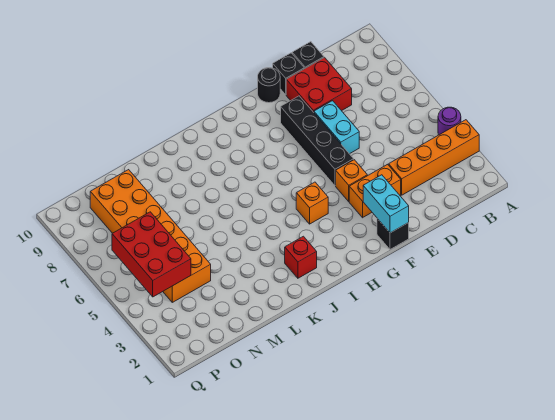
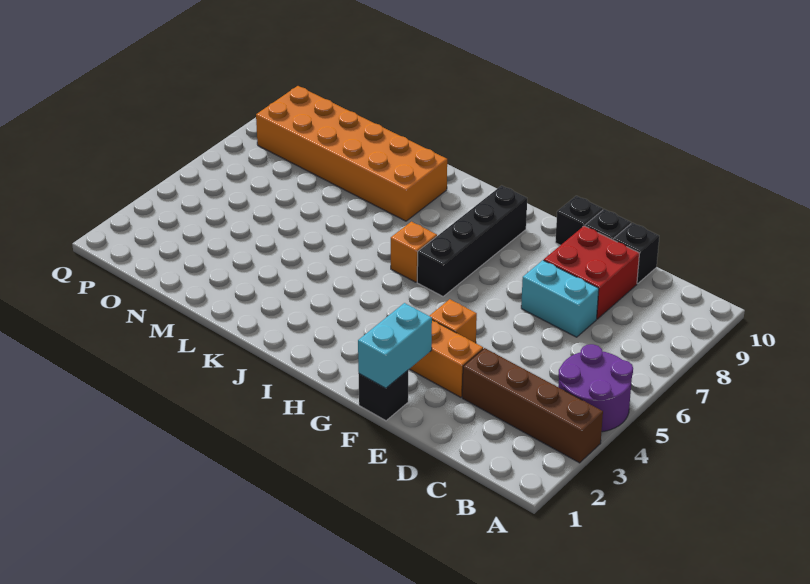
orange 1x4 brick [389,120,479,195] -> brown 1x4 brick [462,348,603,463]
purple 1x1 round brick [438,107,461,135] -> purple 2x2 round brick [558,344,633,432]
cyan 1x2 brick [314,101,359,154] -> cyan 1x2 brick turned to [521,260,599,337]
black 1x4 brick [281,96,354,186] -> black 1x4 brick moved to [417,186,527,296]
black 1x1 round brick [258,68,280,103] -> black 1x1 brick [555,196,603,245]
orange 1x1 brick [296,182,328,224] -> orange 1x1 brick moved to [391,222,437,282]
red 1x1 brick [285,236,317,278] -> none
orange 2x6 brick [90,170,211,302] -> orange 2x6 brick turned to [256,86,447,221]
red 2x3 brick [112,212,191,297] -> none

